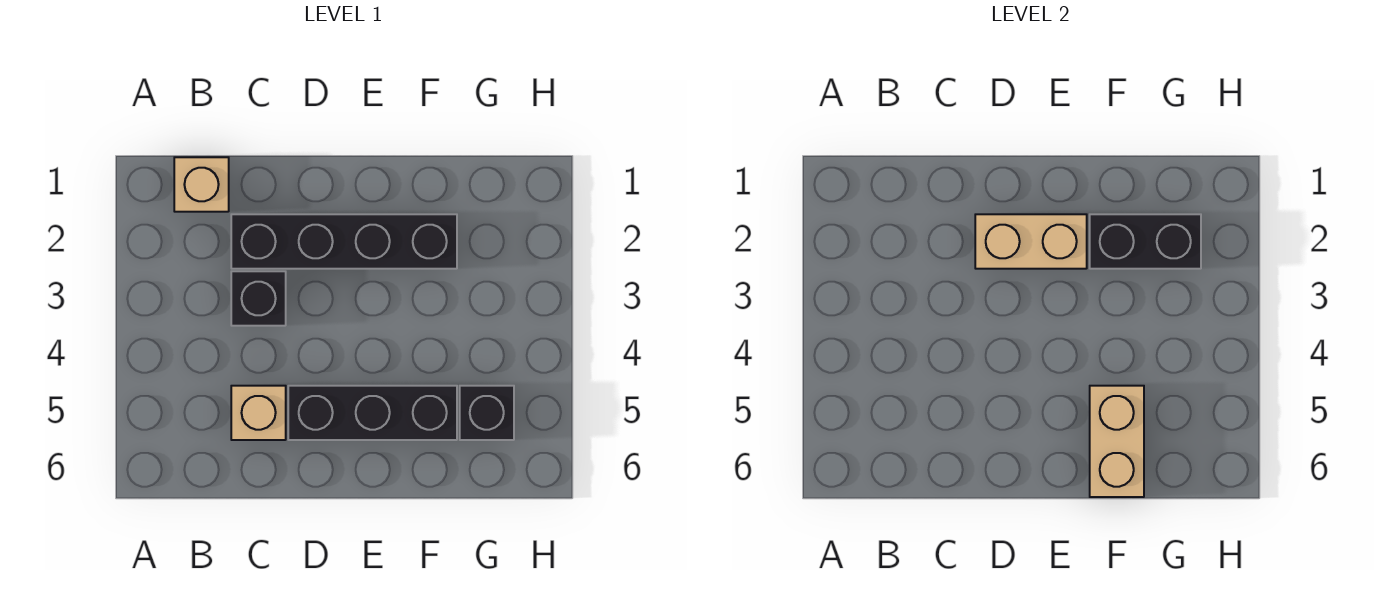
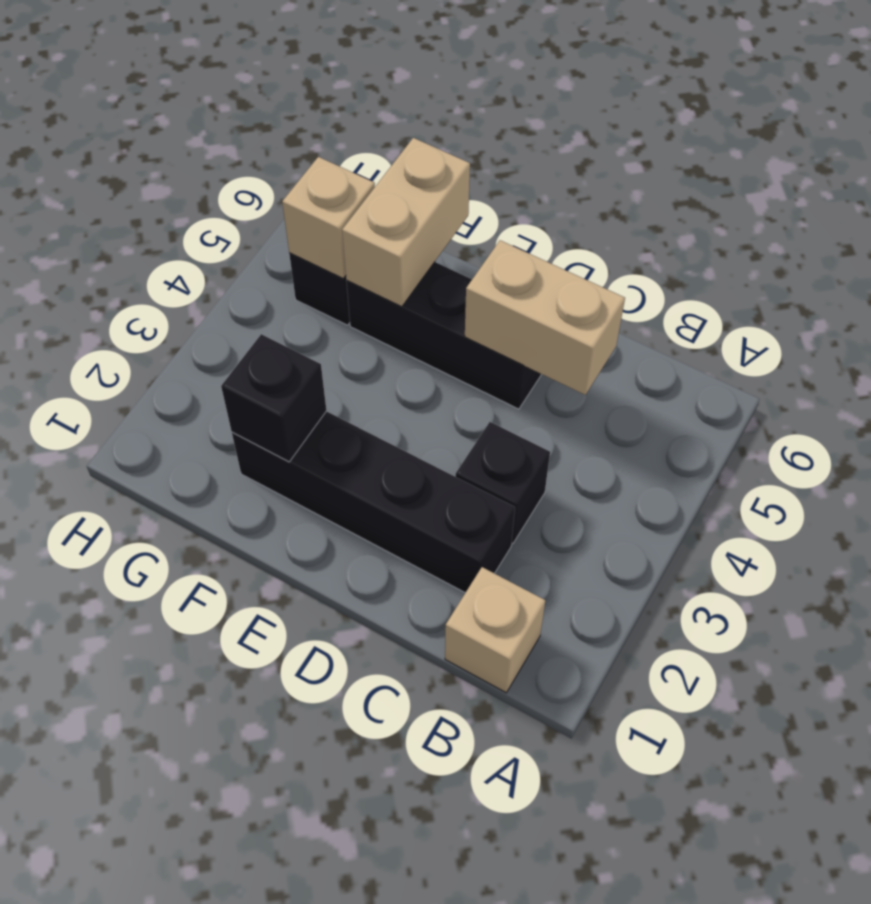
tan 1x1 brick [231,386,286,440] -> tan 1x1 brick moved to [282,157,375,279]
tan 1x2 brick [975,214,1087,269] -> tan 1x2 brick moved to [465,240,625,395]
black 1x2 brick [1090,214,1201,269] -> black 1x1 brick [221,334,327,462]

